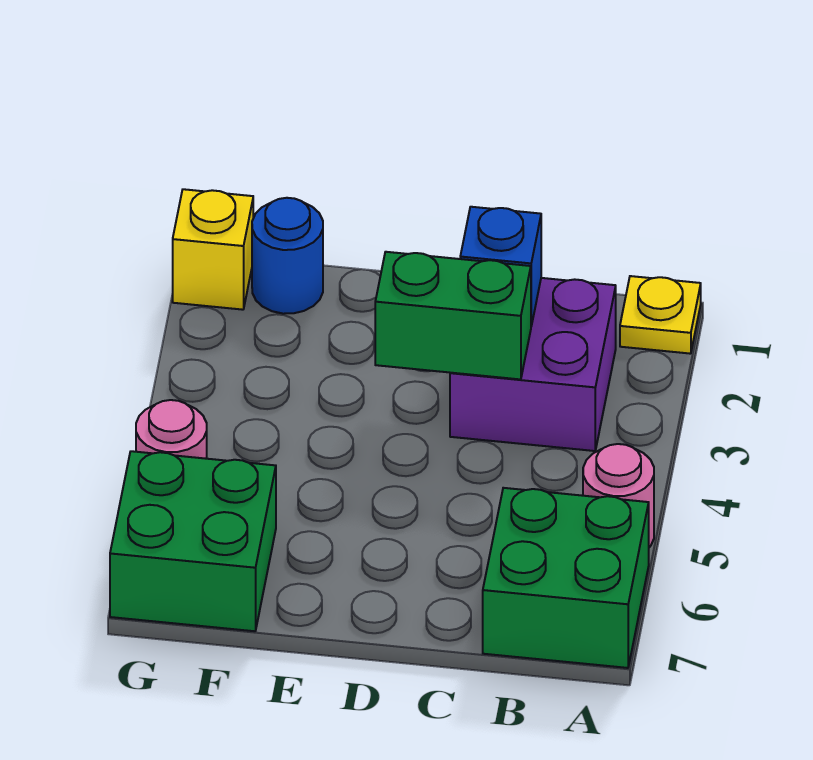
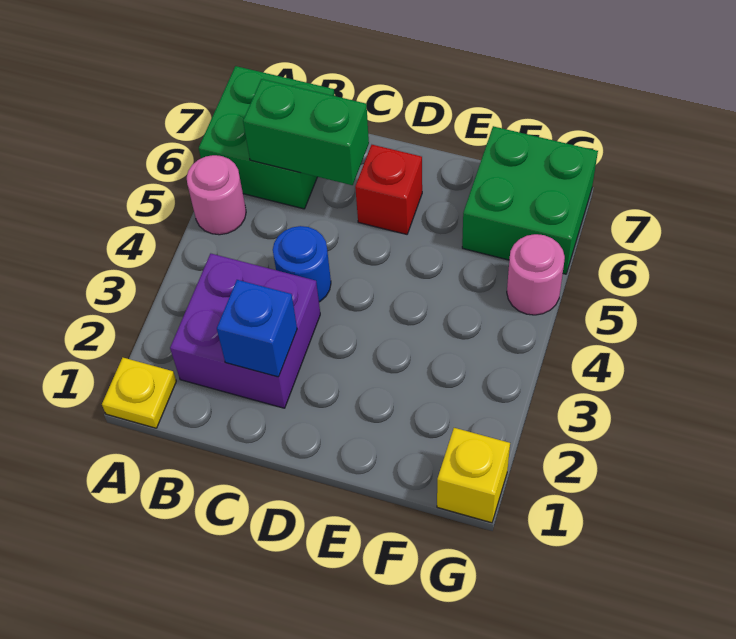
green 1x2 brick [375,252,531,379] -> green 1x2 brick moved to [243,79,369,185]
none -> red 1x1 brick [355,145,422,234]
blue 1x1 round brick [252,198,323,314] -> blue 1x1 round brick moved to [273,226,331,302]

